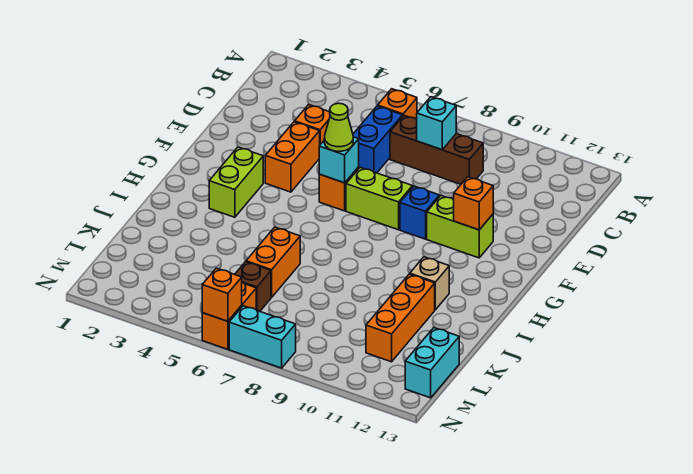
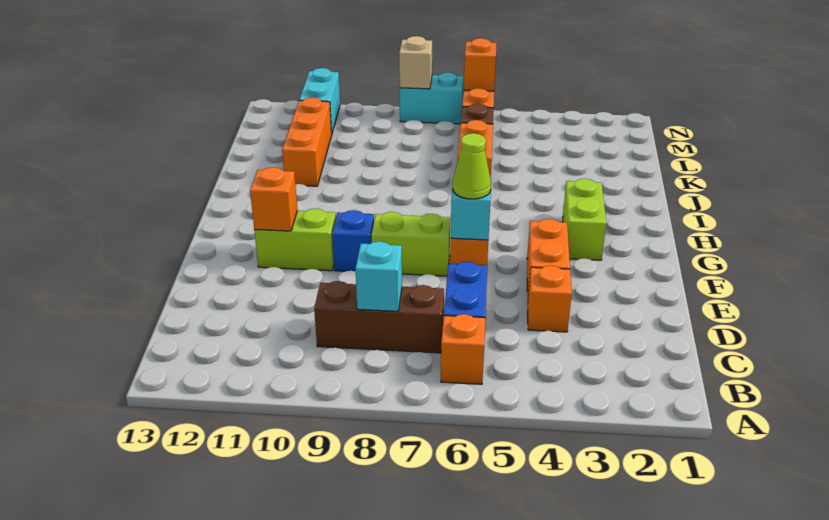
tan 1x1 brick [410,257,449,310] -> tan 1x1 brick moved to [399,36,432,89]
cyan 1x2 brick [405,328,459,398] -> cyan 1x2 brick moved to [299,68,340,133]

